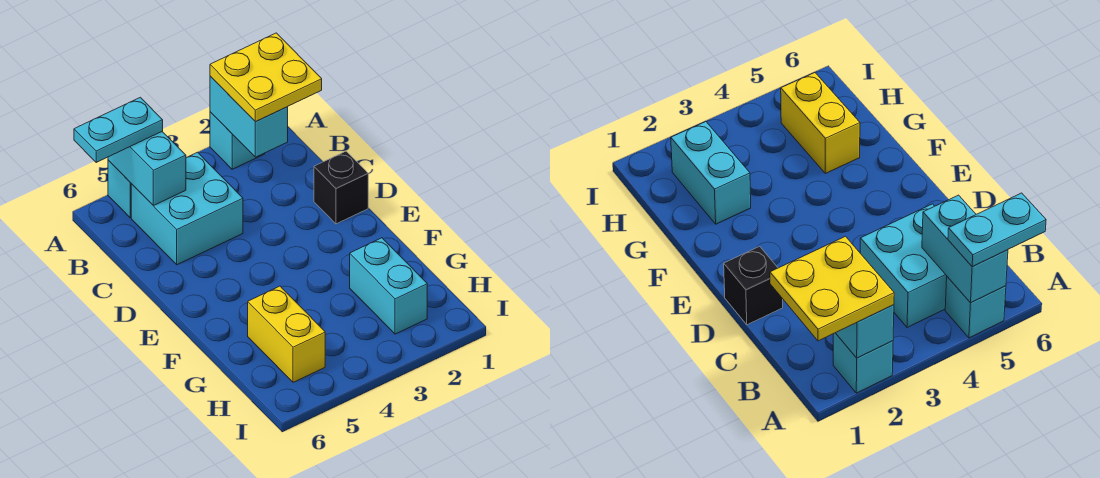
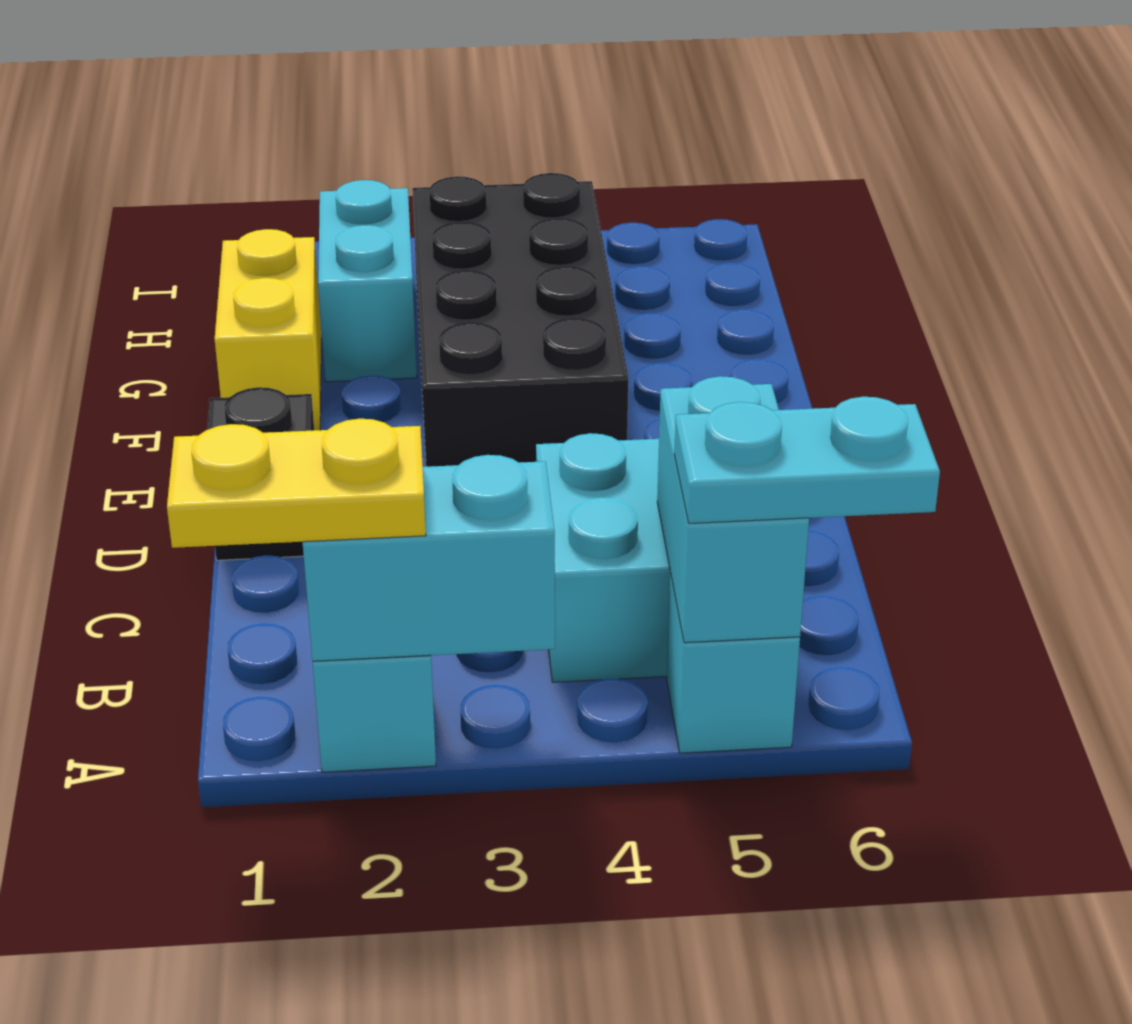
yellow 2x2 plate [210,33,322,122] -> yellow 1x2 plate [167,419,426,548]
cyan 1x2 brick [210,76,288,157] -> cyan 1x2 brick turned to [303,455,555,661]
none -> black 2x4 brick [412,173,628,467]
yellow 1x2 brick [248,286,325,382] -> yellow 1x2 brick moved to [215,229,321,430]

